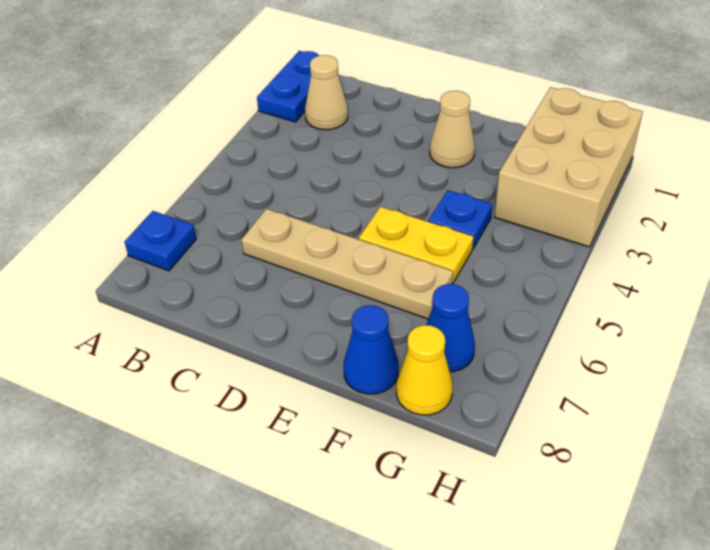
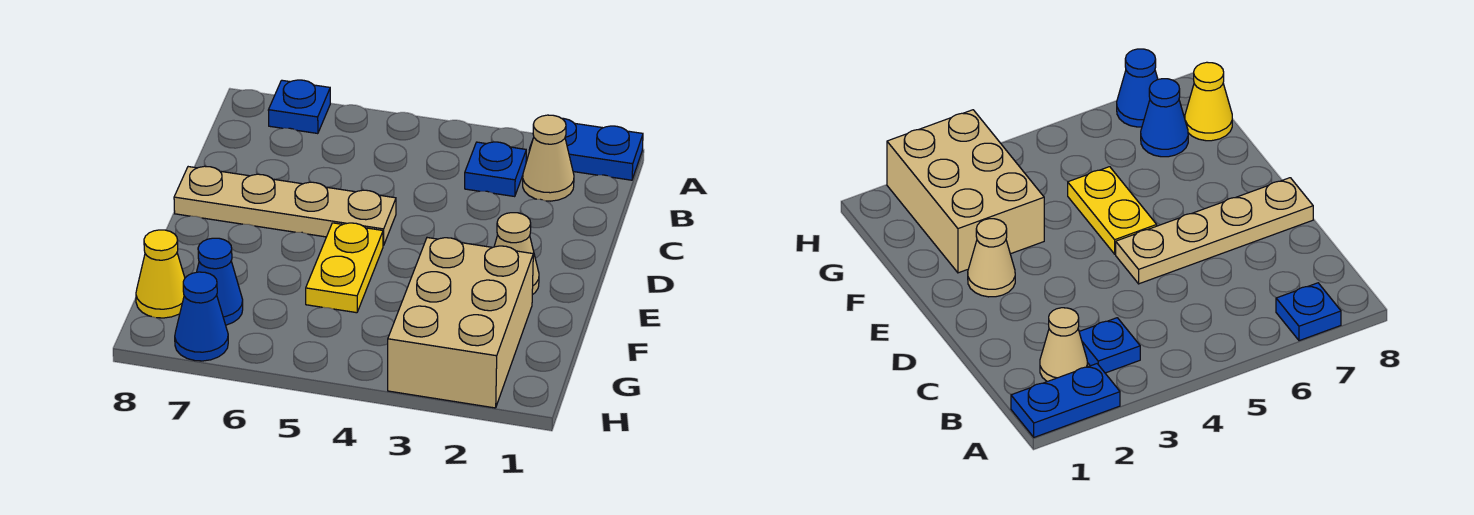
tan 1x4 plate [242,209,453,319] -> tan 1x4 plate turned to [174,166,396,246]
blue 1x1 plate [428,190,493,249] -> blue 1x1 plate moved to [465,142,526,197]
blue 1x1 cone [344,305,399,394] -> blue 1x1 cone moved to [175,272,228,361]
tan 2x3 brick [494,87,643,247] -> tan 2x3 brick turned to [388,238,533,408]

